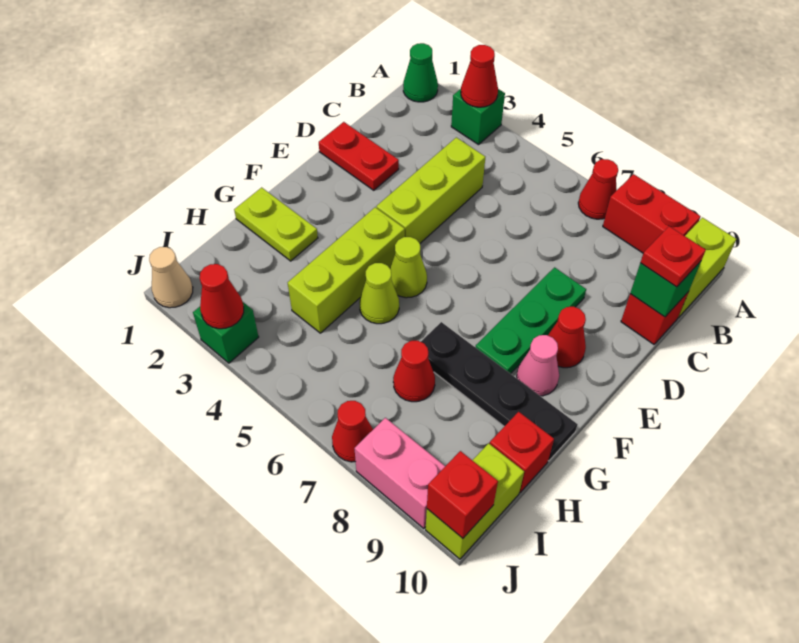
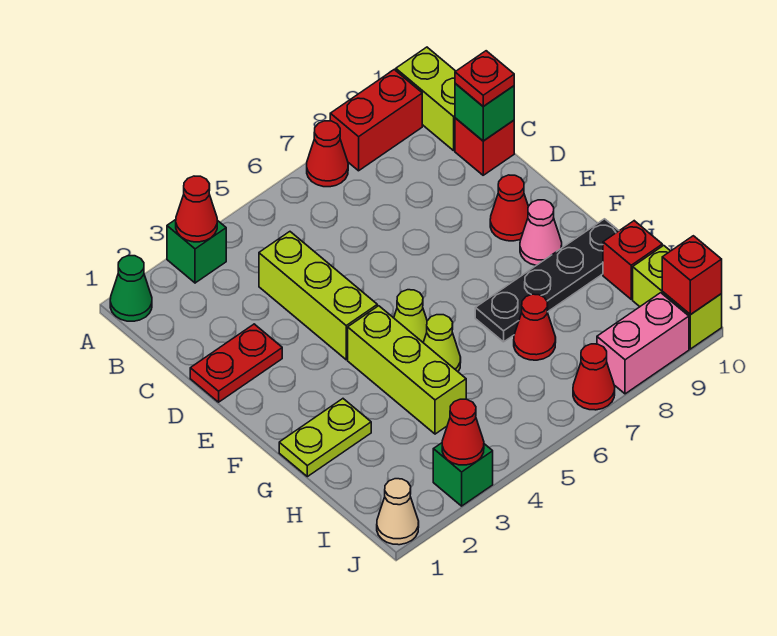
green 1x3 plate [475,267,586,374] -> none

